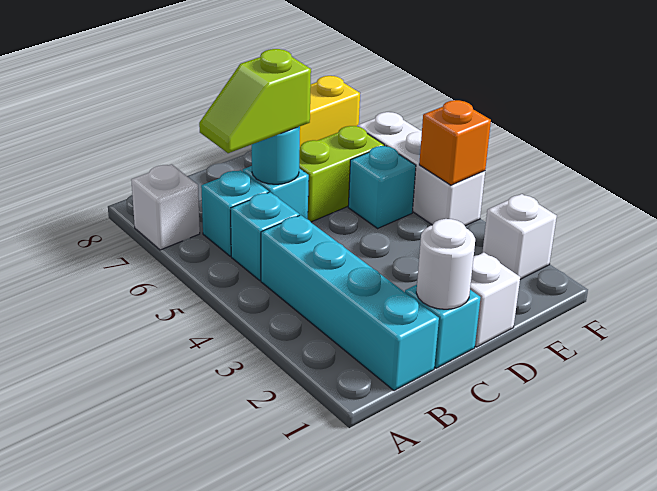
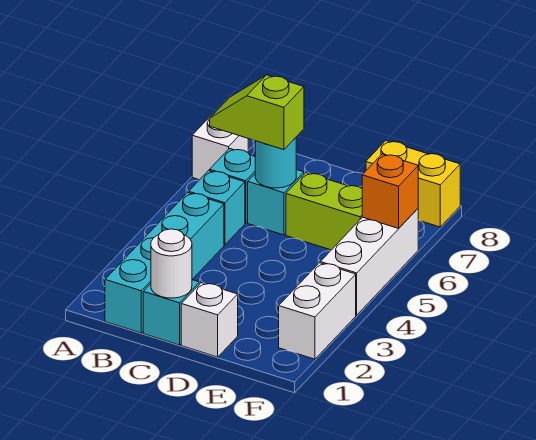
cyan 1x1 brick [348,146,416,228] -> none
white 1x1 brick [482,194,557,279] -> white 1x2 brick [279,263,356,359]
orange 1x1 brick [419,100,491,185] -> orange 1x1 brick moved to [362,154,418,228]

